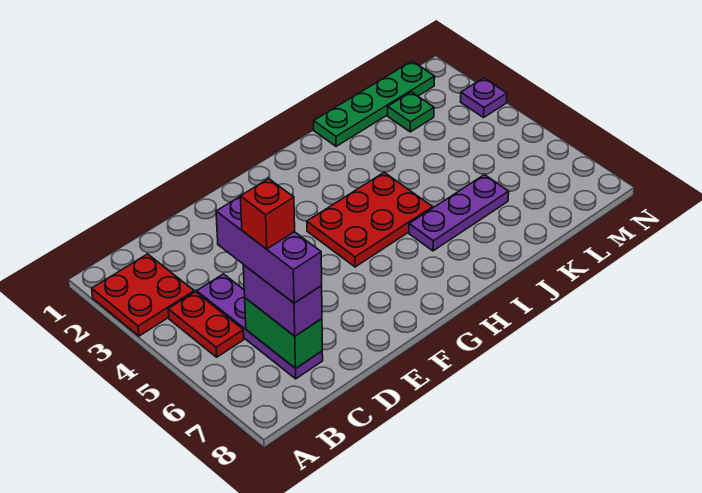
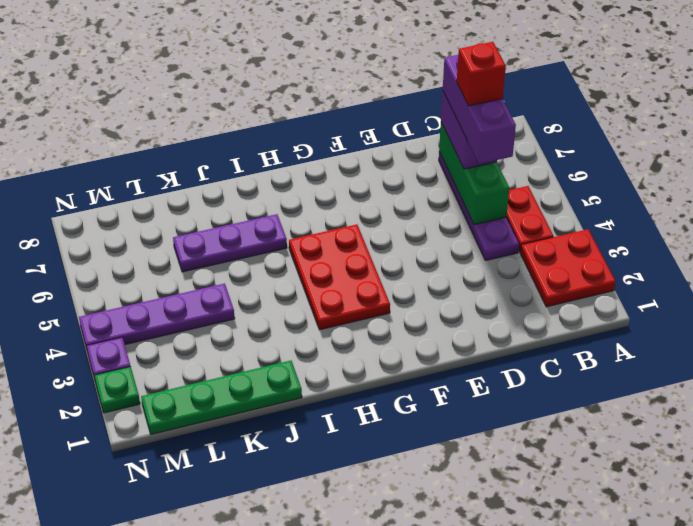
green 1x2 brick [245,298,322,369] -> green 1x3 brick [439,122,509,225]
red 2x3 plate [307,173,433,267] -> red 2x3 plate turned to [289,224,390,330]
none -> purple 1x4 plate [79,283,235,349]
green 1x1 plate [388,92,434,132] -> green 1x1 plate moved to [94,367,140,413]

